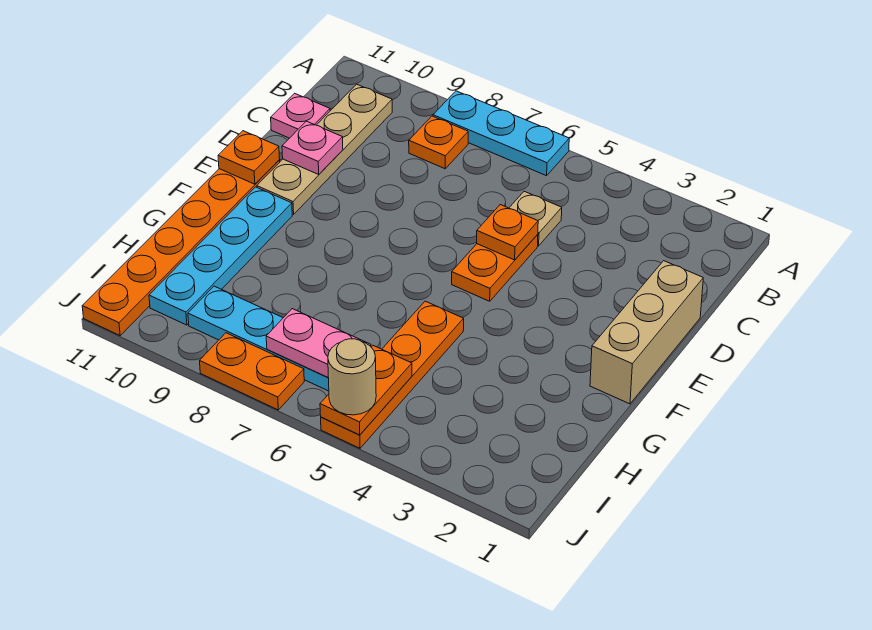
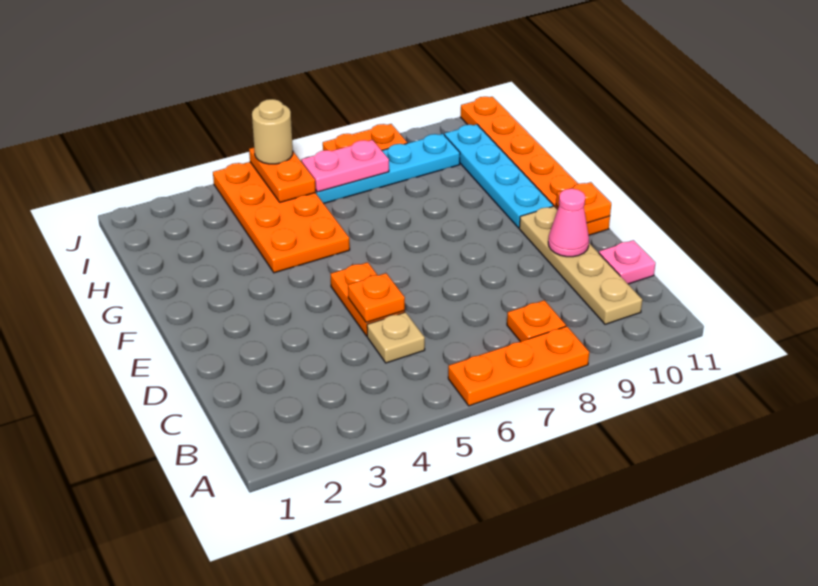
cyan 1x3 plate [433,91,569,176] -> orange 1x3 plate [448,326,589,406]
tan 1x3 brick [590,261,703,404] -> none
pink 1x1 plate [282,121,343,174] -> pink 1x1 cone [548,189,589,257]
orange 1x4 plate [321,301,464,448] -> orange 2x4 plate [213,162,350,273]

